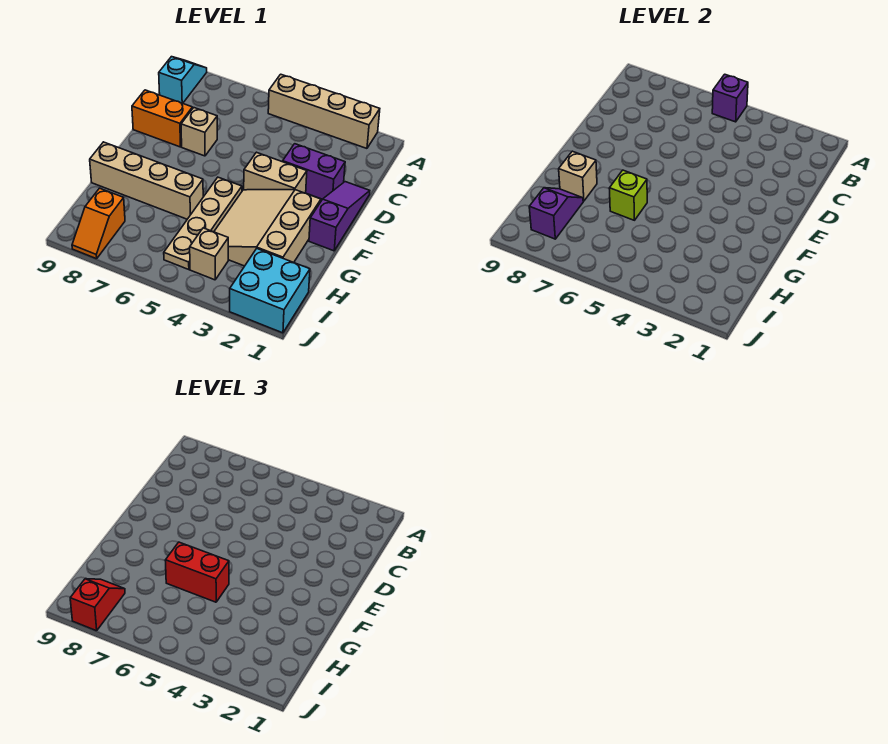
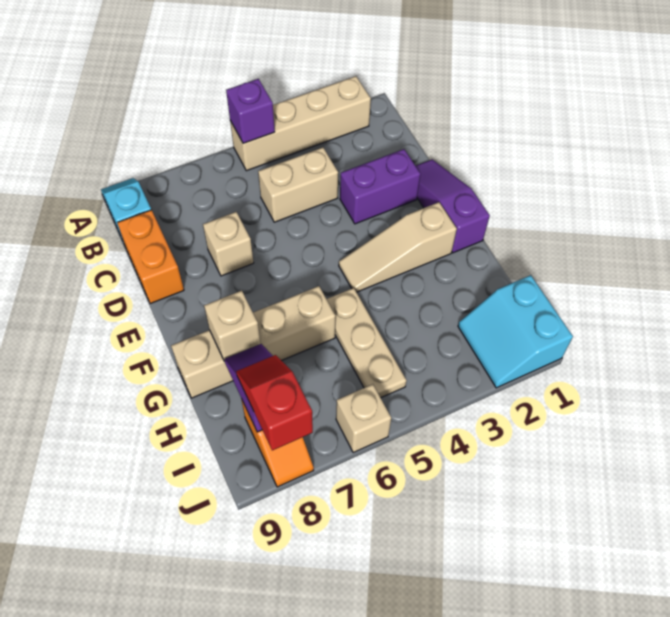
orange 1x2 brick [132,90,193,147] -> orange 1x2 brick turned to [117,210,184,304]
tan 1x2 brick [244,152,307,193] -> tan 1x2 brick moved to [258,148,338,222]
tan 3x3 slope [214,190,321,266] -> tan 1x3 slope [339,202,457,292]
tan 1x4 plate [164,177,242,270] -> tan 1x3 plate [327,288,407,398]
red 1x2 brick [165,542,229,602] -> none
lime 1x1 brick [609,170,647,220] -> none
cyan 2x2 brick [230,249,310,333] -> cyan 2x2 slope [458,275,573,388]
tan 1x1 brick [190,228,228,280] -> tan 1x1 brick moved to [336,384,391,453]

